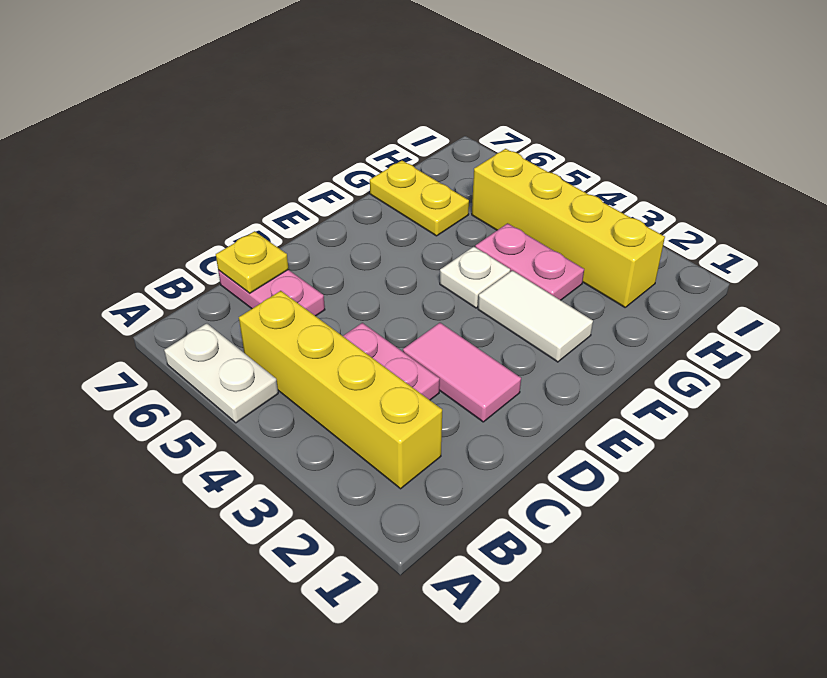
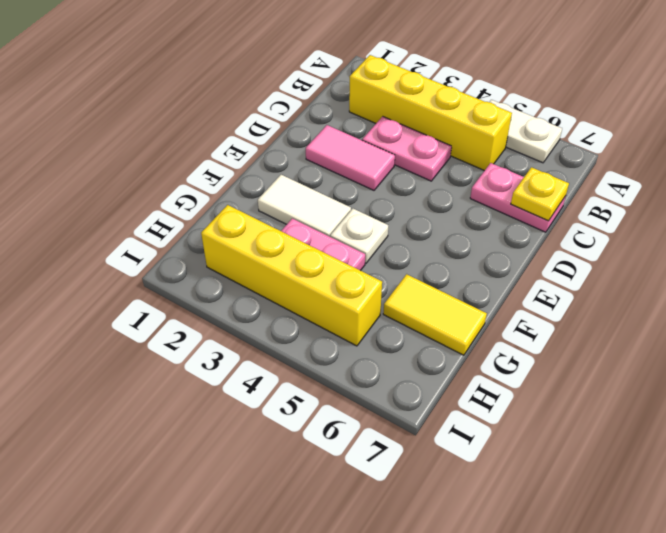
yellow 1x2 plate [370,160,469,236] -> yellow 1x2 tile [383,274,487,355]

